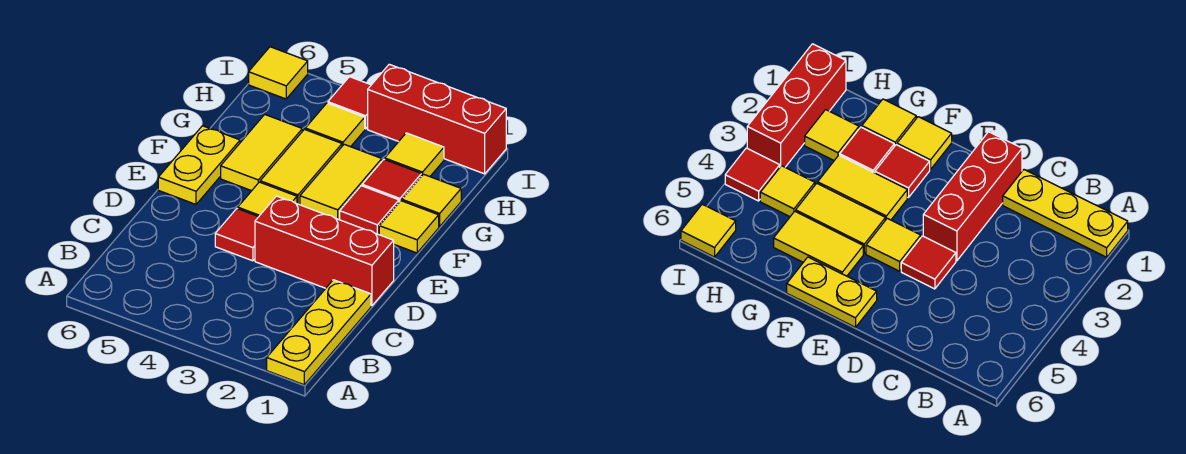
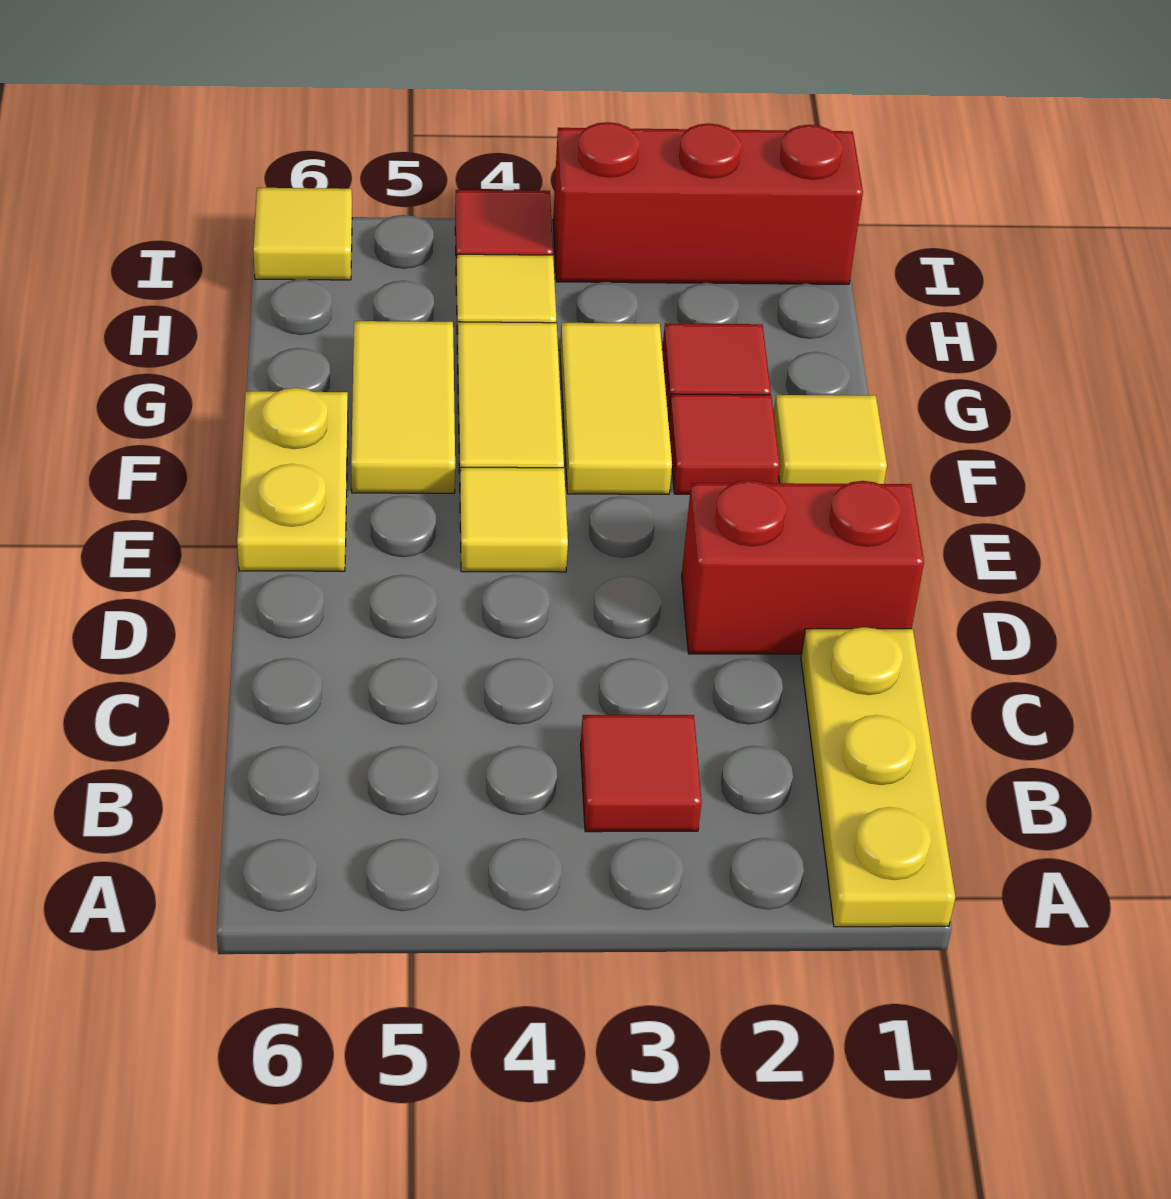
red 1x3 brick [255,196,394,306] -> red 1x2 brick [682,480,924,654]
red 1x1 tile [215,209,258,261] -> red 1x1 tile moved to [580,715,702,832]
yellow 1x1 tile [402,174,461,227] -> none
yellow 1x1 tile [385,133,444,177] -> none

